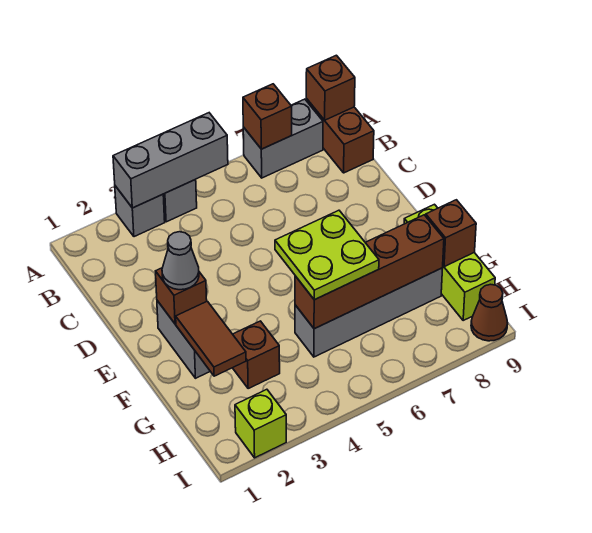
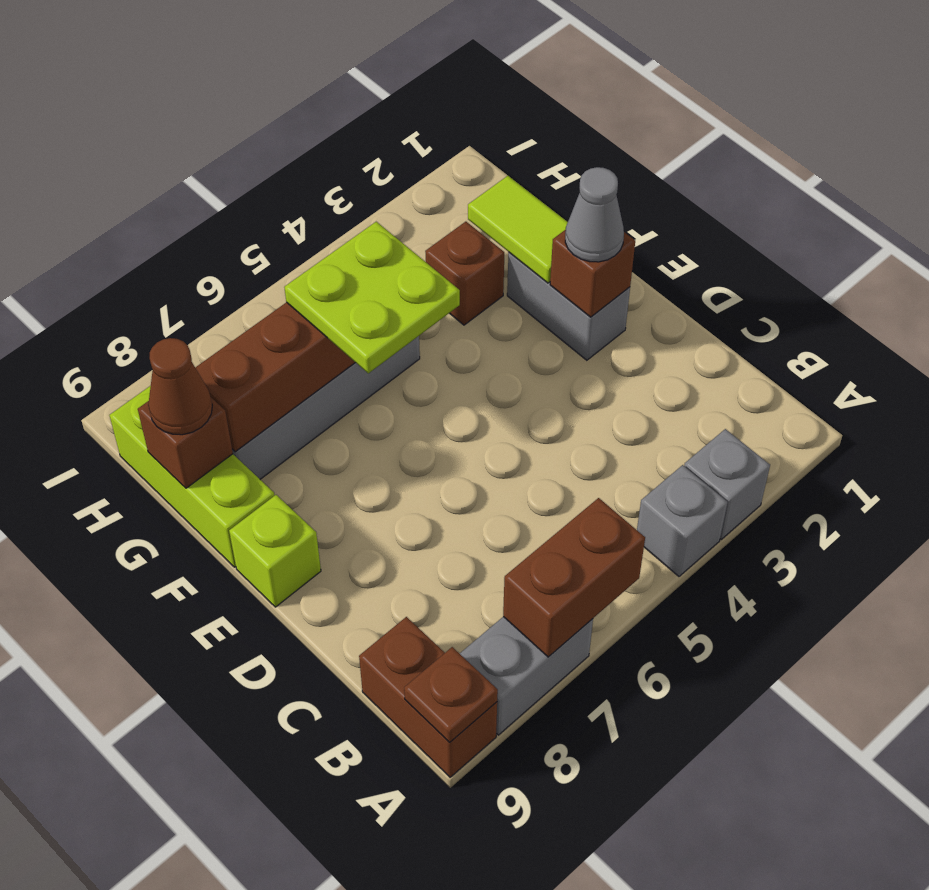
grey 1x3 brick [113,113,228,208] -> none
brown 1x1 brick [243,84,292,149] -> brown 1x2 brick [503,498,645,657]
brown 1x1 brick [306,55,355,120] -> brown 1x1 plate [404,647,498,742]
brown 1x2 tile [176,301,246,376] -> lime 1x2 tile [468,176,568,283]
lime 1x1 brick [235,389,286,458] -> lime 1x1 brick moved to [229,495,321,607]
brown 1x1 cone [471,284,508,341] -> brown 1x1 cone moved to [148,338,212,435]

